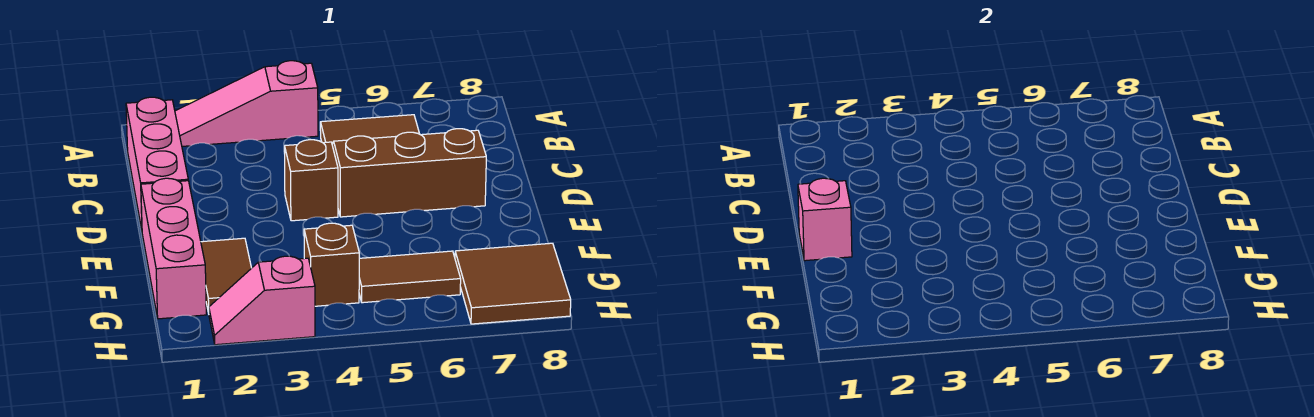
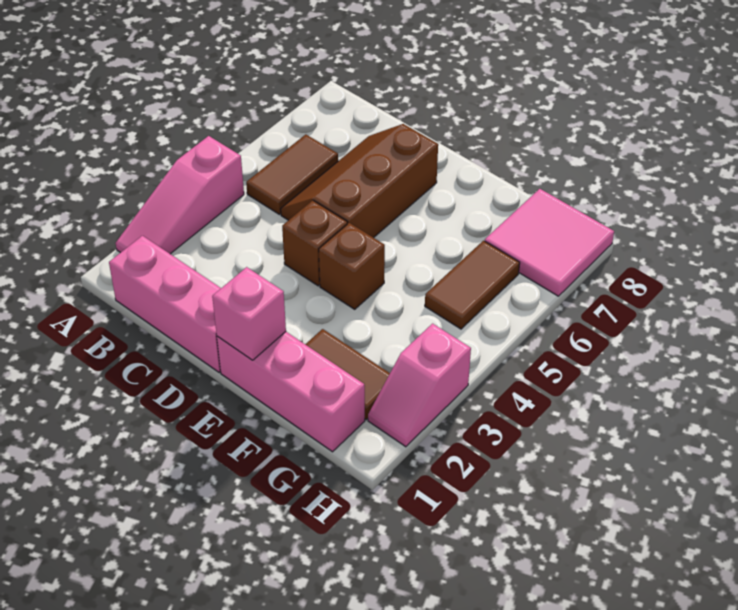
brown 1x1 brick [304,223,359,306] -> brown 1x1 brick moved to [319,223,385,309]
brown 2x2 tile [455,243,571,324] -> pink 2x2 tile [485,189,614,296]

